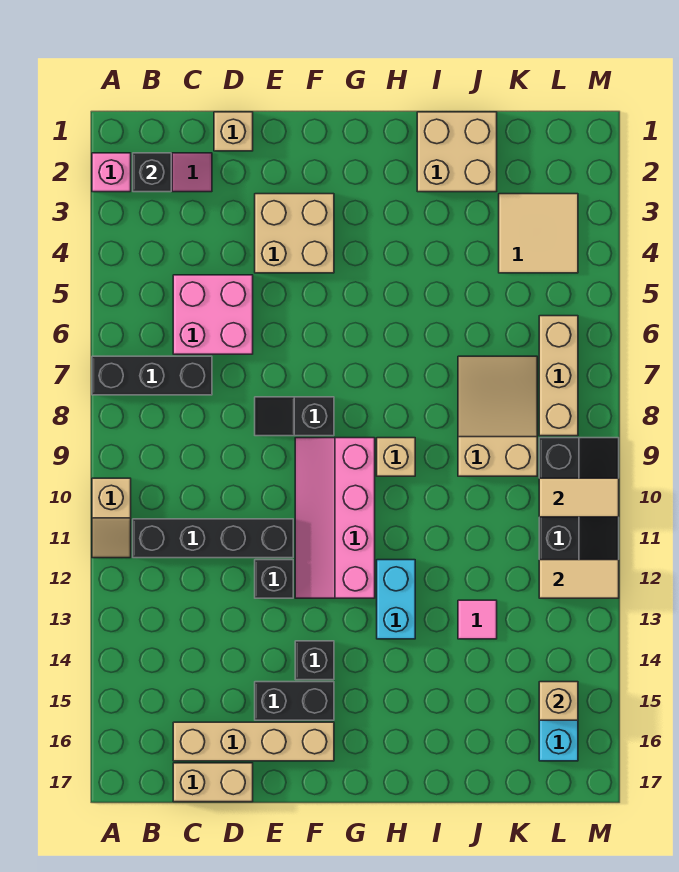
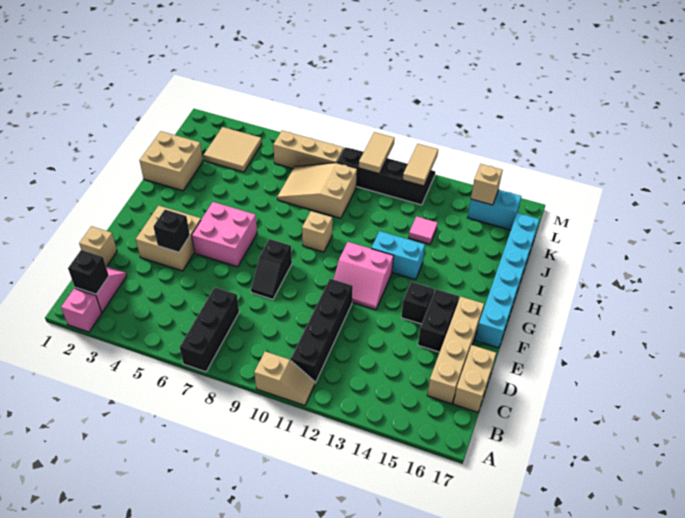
pink 2x2 brick [173,275,253,354] -> pink 2x2 brick moved to [192,202,257,267]
black 1x1 brick [255,560,293,598] -> black 1x1 brick moved to [153,210,190,252]
pink 2x4 slope [295,438,375,598] -> pink 2x2 slope [334,242,393,310]
none -> cyan 1x6 brick [475,213,539,348]

